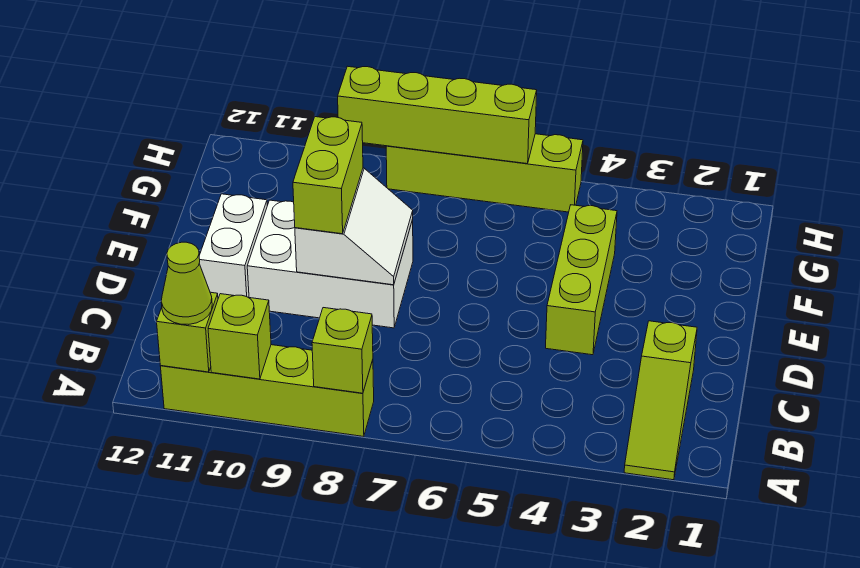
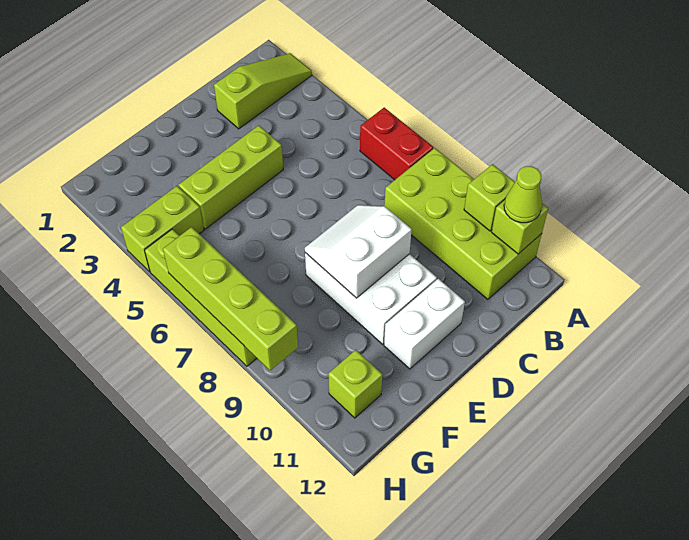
none -> red 1x2 brick [360,108,434,180]
lime 1x4 brick [160,345,374,437] -> lime 2x4 brick [384,148,542,299]
lime 1x1 brick [312,308,373,393] -> lime 1x1 brick moved to [328,350,383,418]
lime 1x2 brick [293,117,363,234] -> lime 1x2 brick moved to [121,186,204,272]

